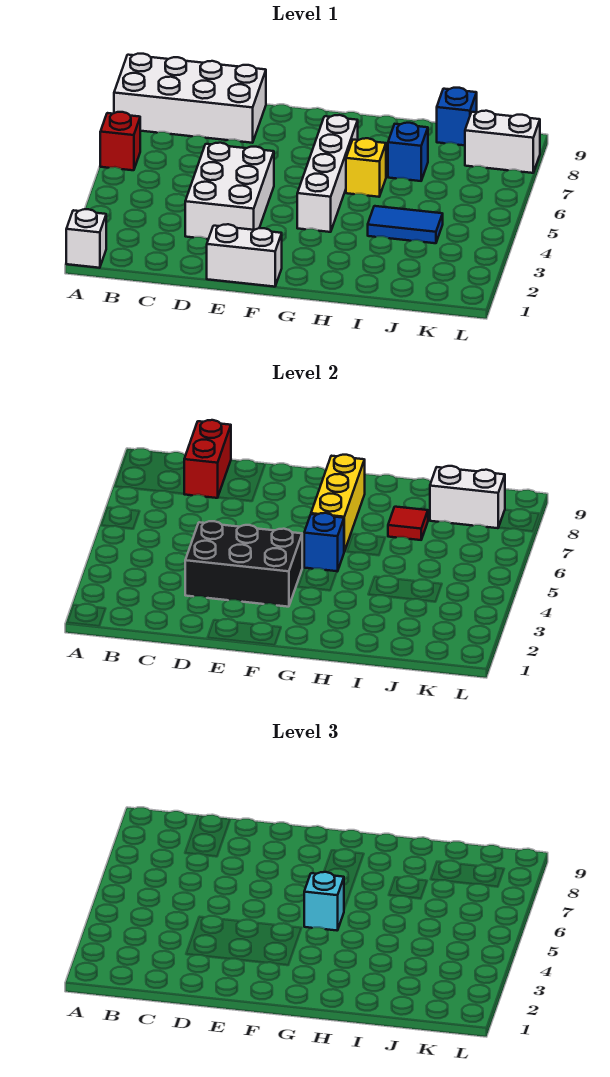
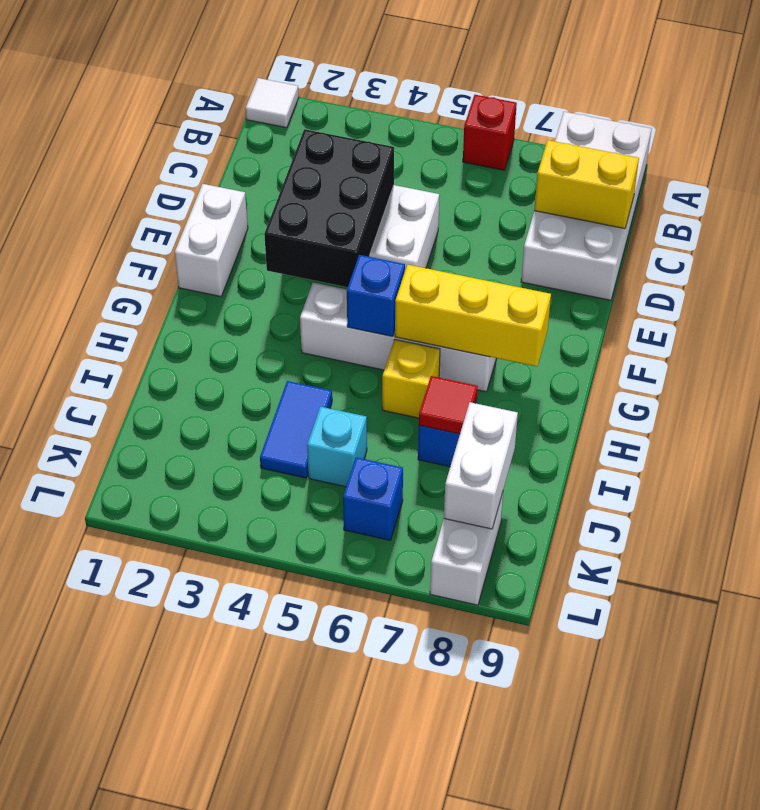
white 1x1 brick [66,209,106,268] -> white 1x1 tile [245,78,299,128]
red 1x2 brick [184,420,231,498] -> yellow 1x2 brick [534,140,639,229]
cyan 1x1 brick [304,872,344,930] -> cyan 1x1 brick moved to [307,407,367,487]
blue 1x1 brick [437,88,477,145] -> blue 1x1 brick moved to [343,457,403,540]

